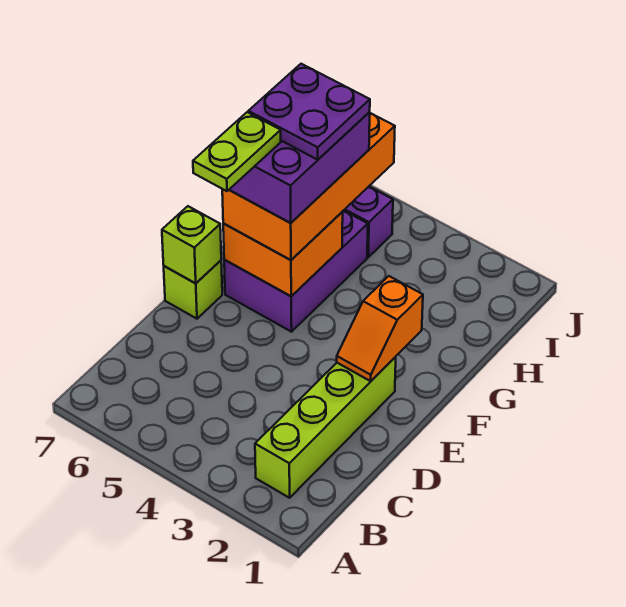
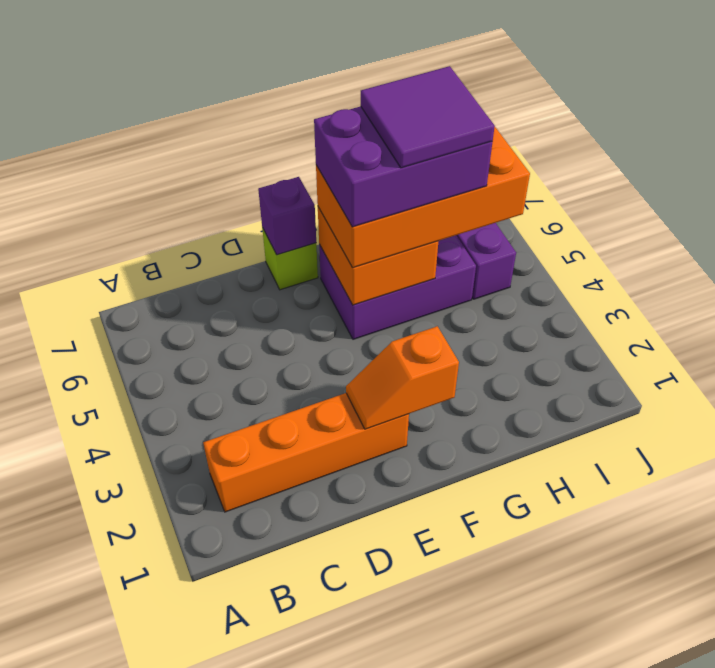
lime 1x4 brick [255,357,396,498] -> orange 1x4 brick [203,393,409,512]
lime 1x2 plate [193,112,281,191] -> none
lime 1x1 brick [162,206,221,283] -> purple 1x1 brick [258,177,316,255]
purple 2x2 plate [248,64,370,160] -> purple 2x2 tile [361,66,495,168]

